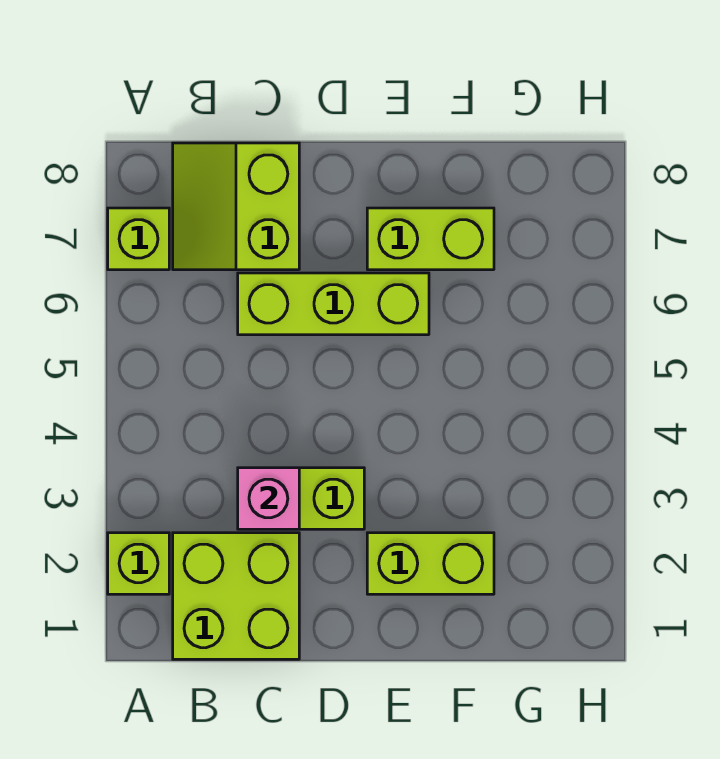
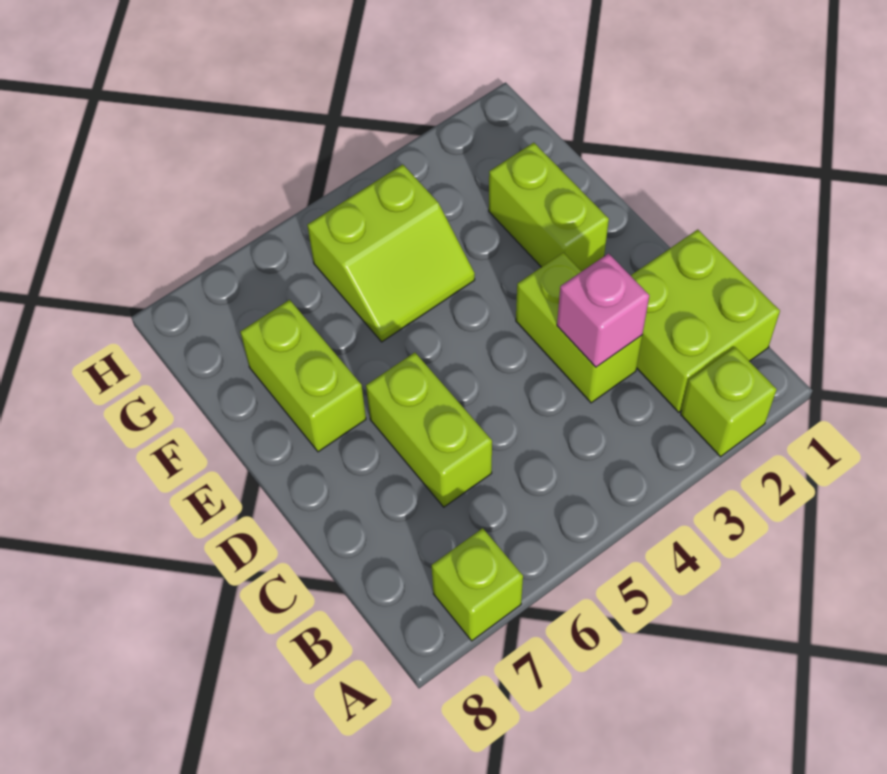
lime 2x2 slope [173,143,299,270] -> lime 2x2 slope moved to [307,164,475,342]
lime 1x3 brick [238,273,429,335] -> lime 1x2 brick [366,352,492,507]

